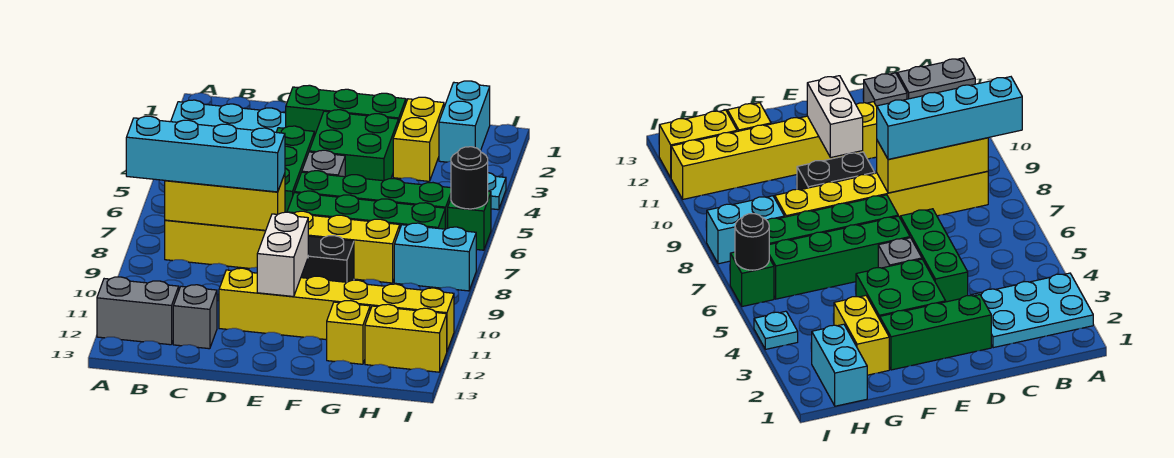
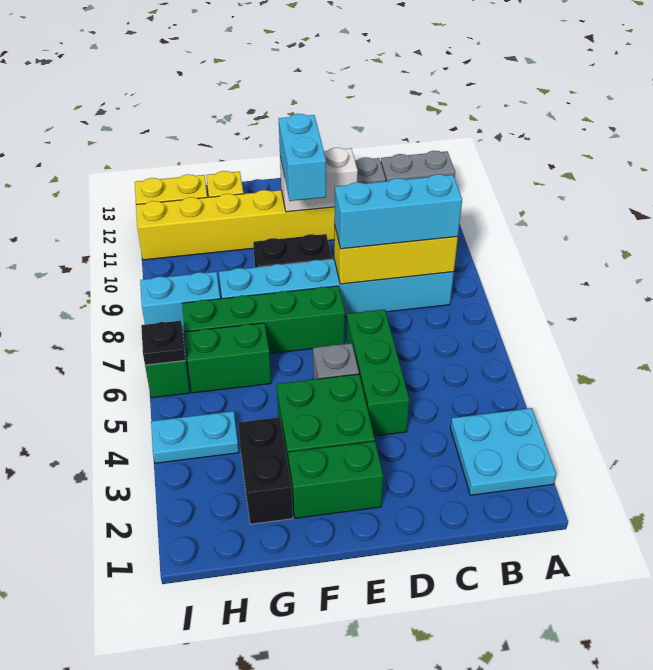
cyan 2x3 plate [171,100,286,132] -> cyan 2x2 plate [450,408,556,495]
cyan 1x4 brick [126,116,285,192] -> cyan 1x3 brick [334,174,462,249]
yellow 1x6 brick [165,211,400,283] -> cyan 1x6 brick [219,259,454,316]
green 1x3 brick [286,85,406,136] -> green 1x2 brick [288,441,383,518]
green 1x4 brick [294,171,451,229] -> green 1x2 brick [185,323,271,393]
white 1x2 brick [257,212,308,297] -> white 1x2 brick turned to [280,148,358,212]
yellow 1x2 brick [393,97,444,181] -> black 1x2 brick [238,417,293,524]
cyan 1x2 brick [439,81,490,162] -> cyan 1x2 brick moved to [279,114,326,201]
cyan 1x1 plate [488,173,506,210] -> cyan 1x2 plate [151,411,239,463]
black 1x1 round brick [451,147,488,209] -> black 1x1 plate [141,321,185,365]

